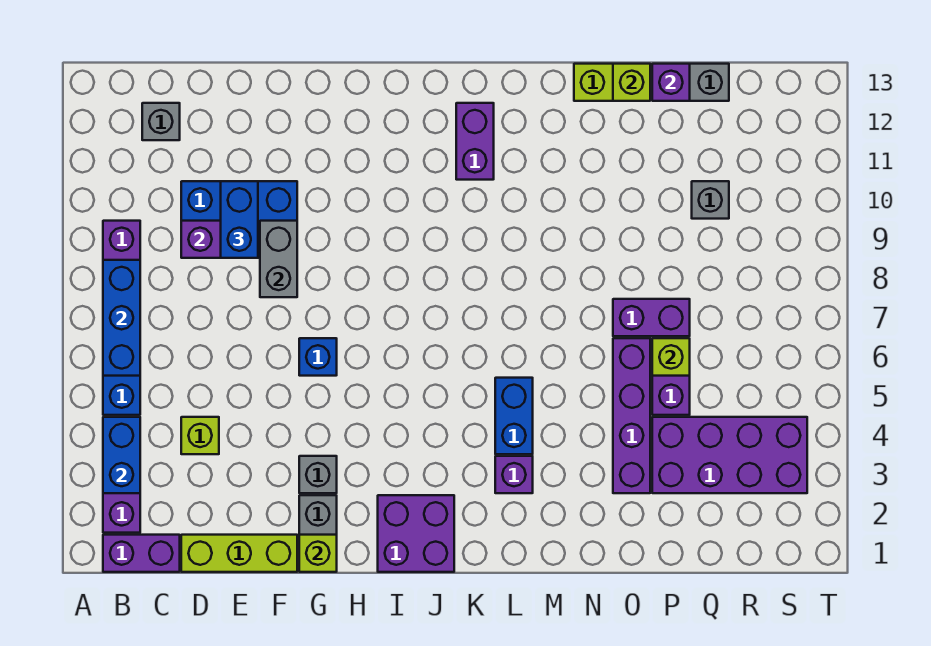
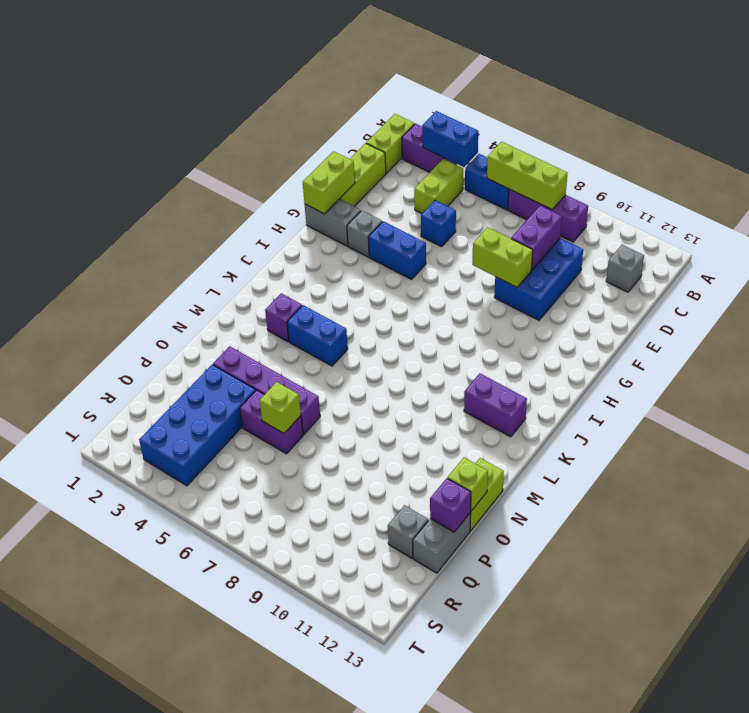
purple 1x2 brick [103,535,180,572] -> lime 1x2 brick [366,114,414,173]
blue 1x3 brick [103,260,140,376] -> lime 1x3 brick [487,142,568,209]
lime 1x1 brick [181,417,219,454] -> lime 1x2 brick [414,159,463,213]
blue 1x2 brick [221,181,258,258] -> blue 1x2 brick moved to [368,221,426,279]
grey 1x2 brick [260,221,297,297] -> lime 1x2 brick [472,227,533,287]
lime 1x1 brick [299,535,337,572] -> lime 1x2 brick [303,151,355,214]
blue 1x1 brick [299,338,337,376] -> blue 1x1 brick moved to [421,200,456,247]
purple 2x2 brick [378,495,454,572] -> none
purple 1x2 brick [613,299,690,336] -> none
purple 2x4 brick [652,417,807,493] -> blue 2x4 brick [139,365,256,486]
grey 1x1 brick [692,181,729,219] -> grey 1x1 brick moved to [388,505,428,558]

